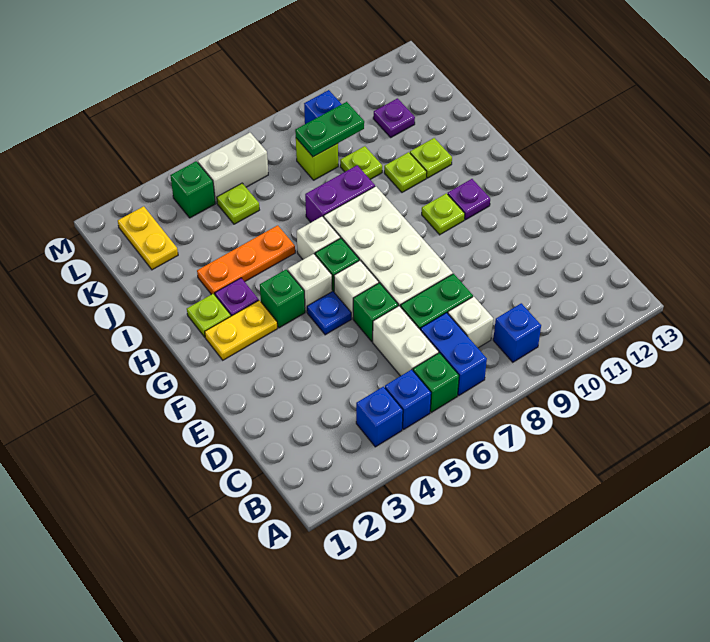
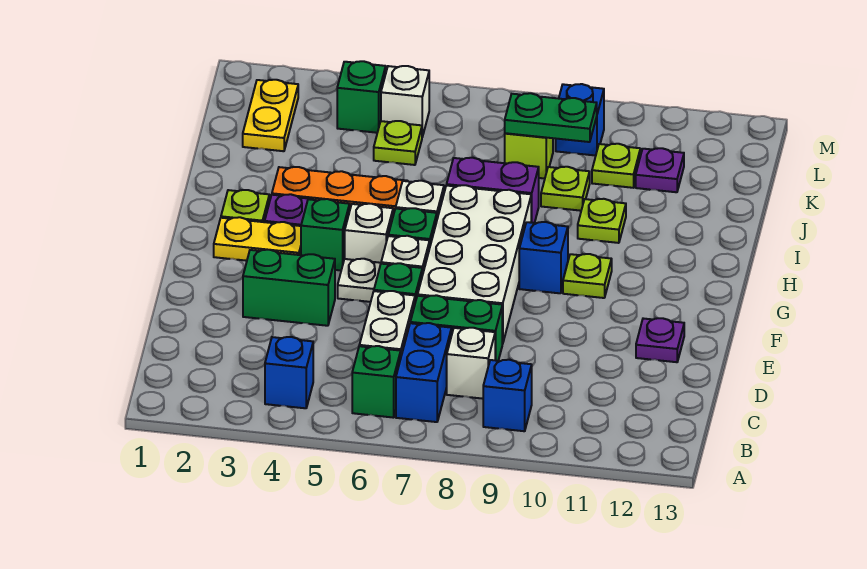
blue 1x1 brick [385,369,431,430] -> blue 1x1 brick moved to [519,222,568,293]
none -> green 1x2 brick [243,250,335,326]
blue 1x1 plate [307,291,351,335] -> white 1x1 plate [338,259,381,302]
purple 1x1 plate [448,179,490,220] -> purple 1x1 plate moved to [636,318,684,362]
lime 1x1 plate [410,138,452,178] -> lime 1x1 plate moved to [592,144,640,188]
white 1x2 brick [198,133,268,203] -> white 1x1 brick [381,66,429,137]

